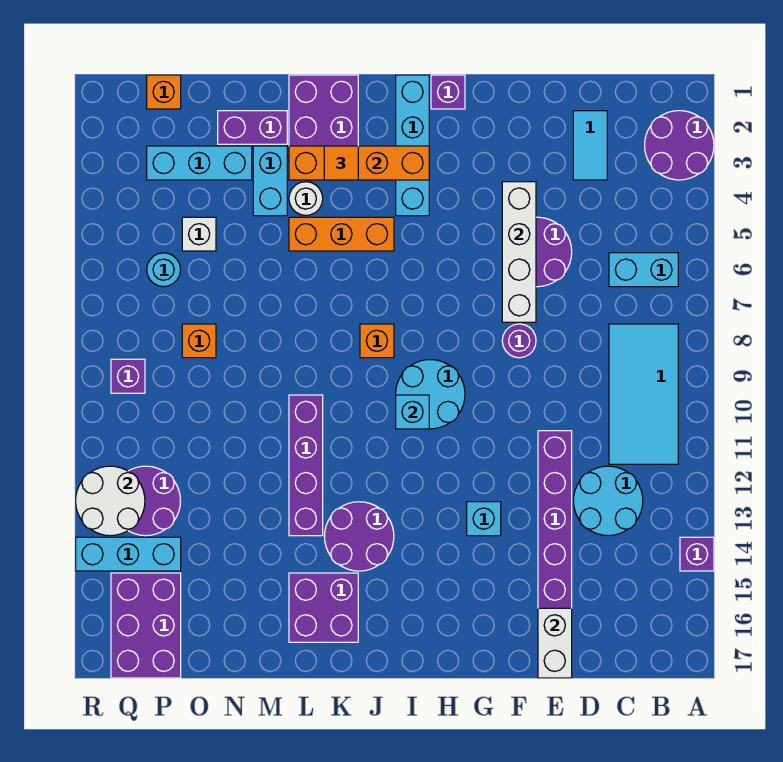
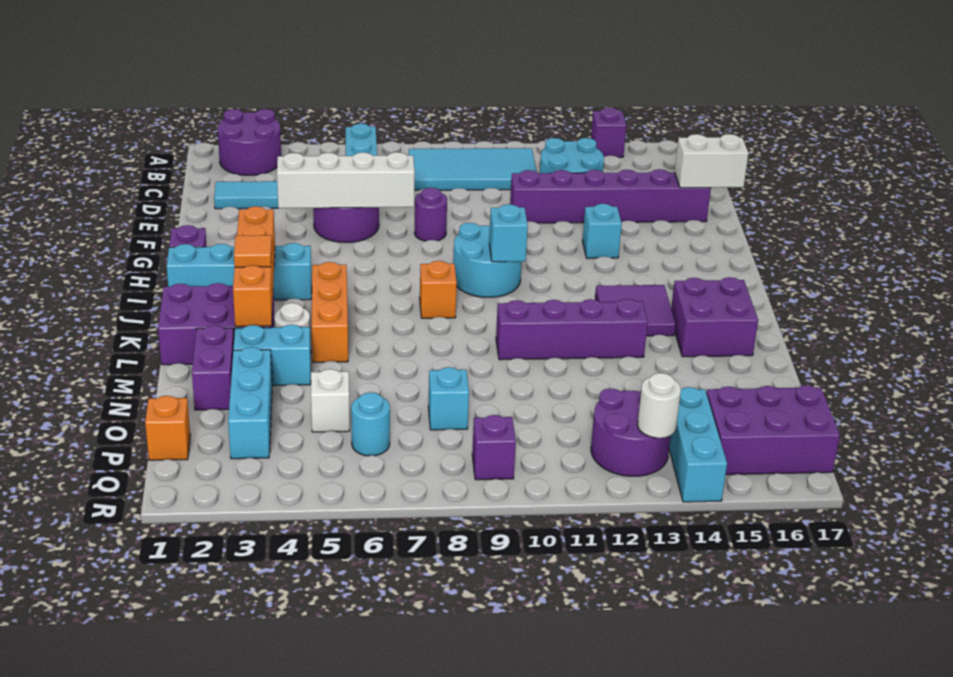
purple 2x2 round brick [324,502,394,571] -> purple 2x2 tile [595,285,676,336]
orange 1x1 brick [182,324,216,358] -> cyan 1x1 brick [428,367,469,430]
white 2x2 round brick [76,466,145,536] -> white 1x1 round brick [638,373,681,438]

